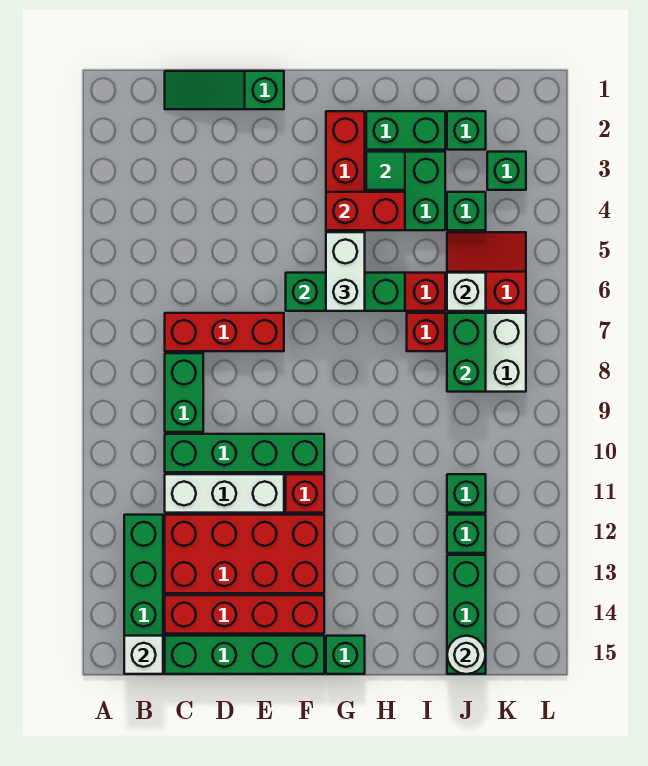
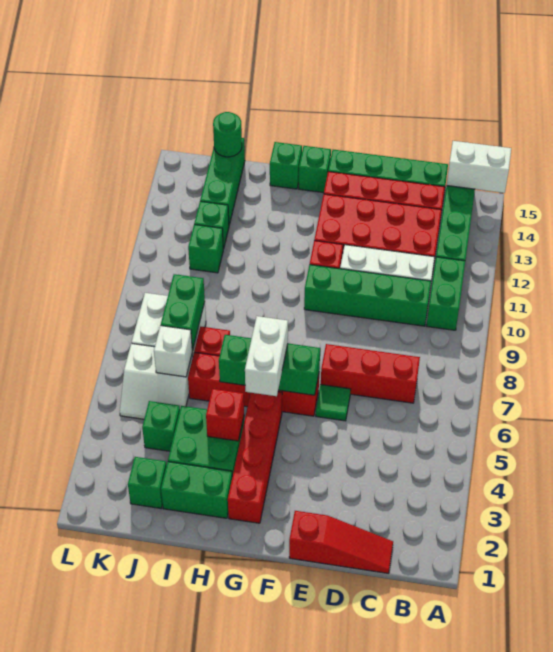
white 1x1 brick [124,636,163,674] -> white 1x2 brick [447,141,511,193]
green 1x3 slope [165,71,284,109] -> red 1x3 slope [289,511,393,573]
green 1x2 brick [165,353,203,432] -> green 1x2 brick moved to [427,257,465,330]
red 1x2 brick [326,192,405,230] -> red 1x1 brick [206,389,244,441]
green 1x1 tile [366,152,405,190] -> green 1x1 tile moved to [316,385,351,421]
red 2x2 slope [447,232,526,311] -> white 2x2 slope [120,343,193,419]
white 1x1 round brick [447,636,486,674] -> green 1x1 round brick [213,112,242,157]
green 1x1 brick [487,152,526,190] -> green 1x1 brick moved to [270,142,302,189]

